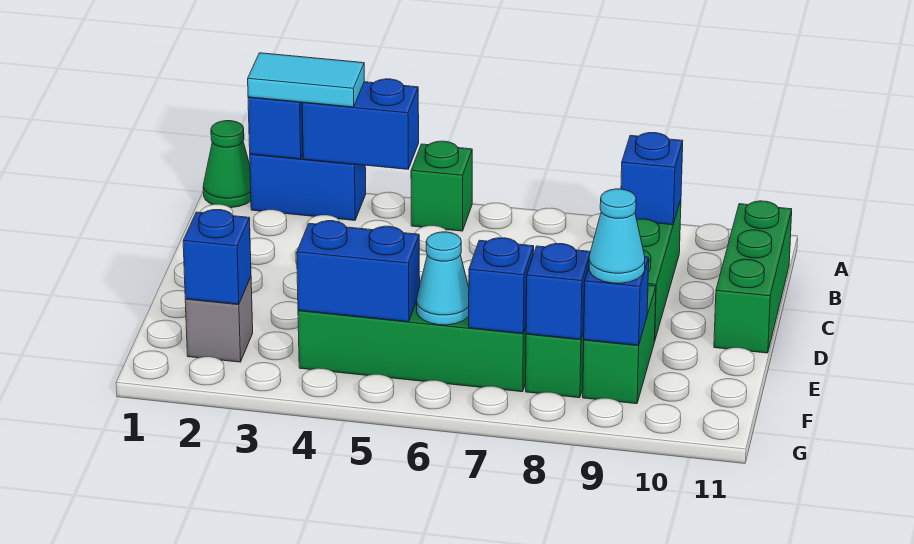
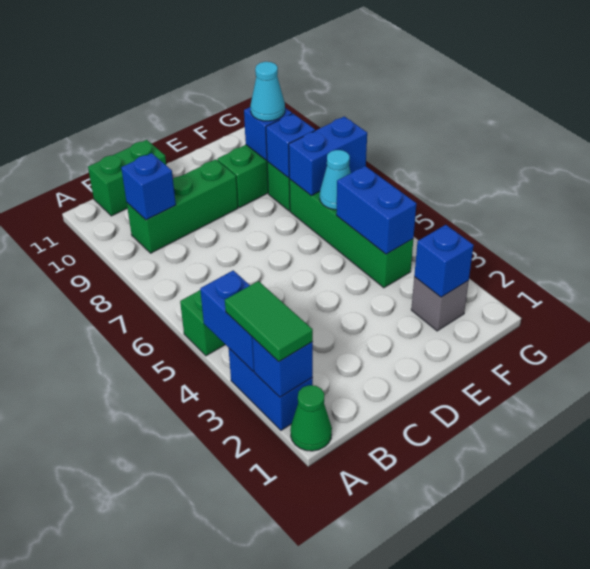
cyan 1x2 tile [248,53,364,107] -> green 1x2 tile [225,281,313,362]
green 1x3 brick [714,201,792,353] -> green 1x2 brick [88,140,166,216]
blue 1x1 brick [469,238,534,333] -> blue 1x2 brick [289,116,367,196]

